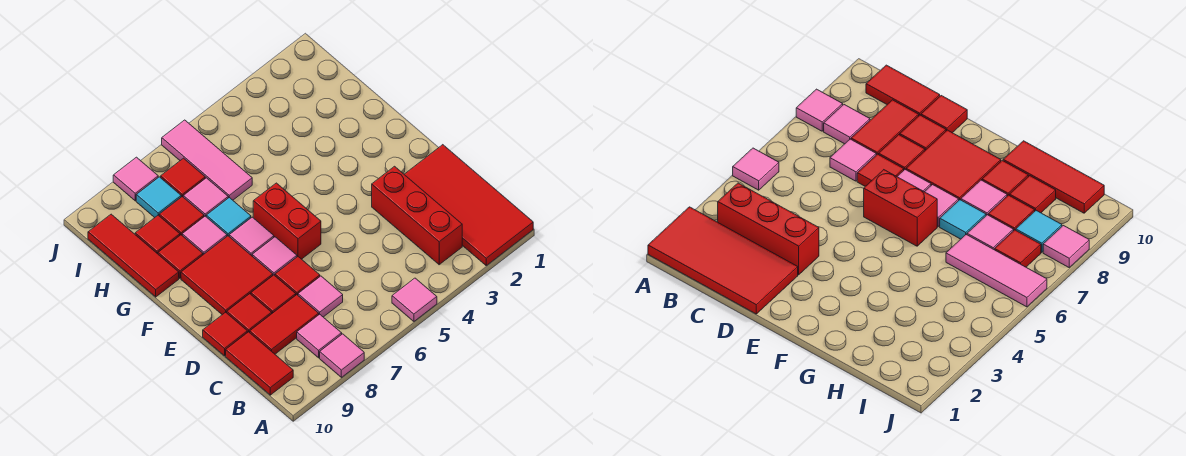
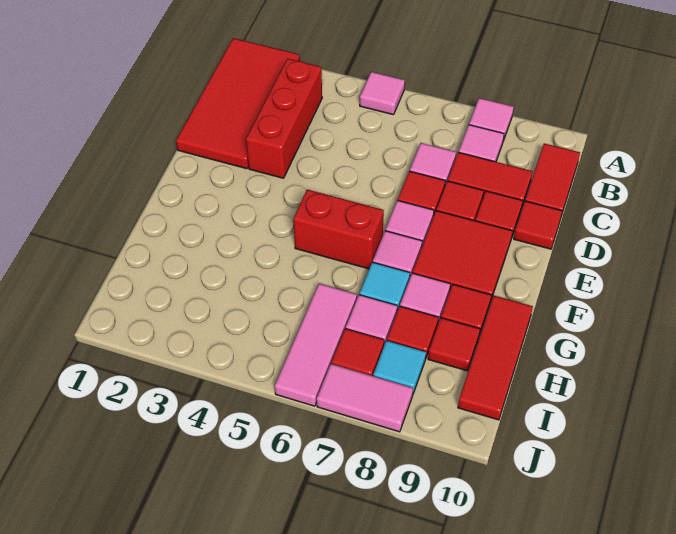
red 1x2 brick [253,183,321,259] -> red 1x2 brick turned to [293,190,384,269]
pink 1x1 tile [113,157,158,201] -> pink 1x2 tile [317,364,413,432]

